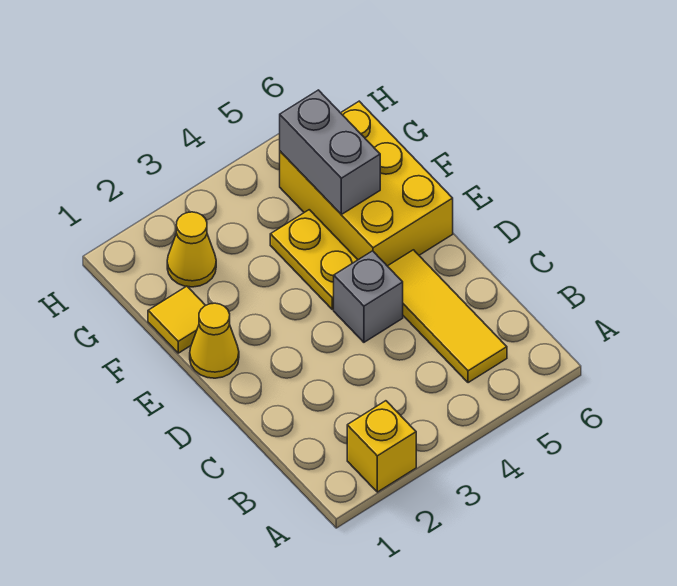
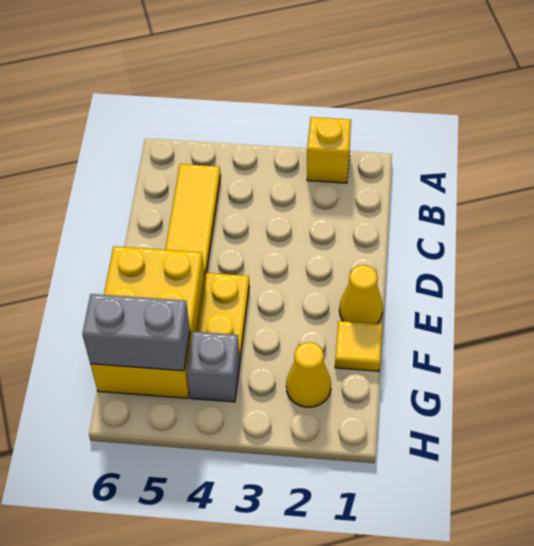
grey 1x1 brick [334,251,403,342] -> grey 1x1 brick moved to [187,332,240,402]
grey 1x2 brick [280,90,380,214] -> grey 1x2 brick turned to [82,294,190,371]

